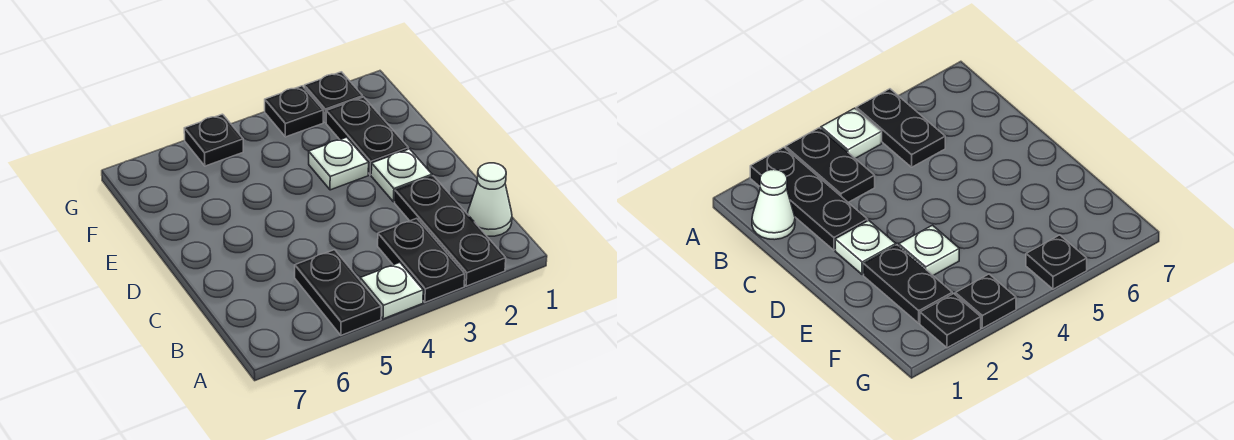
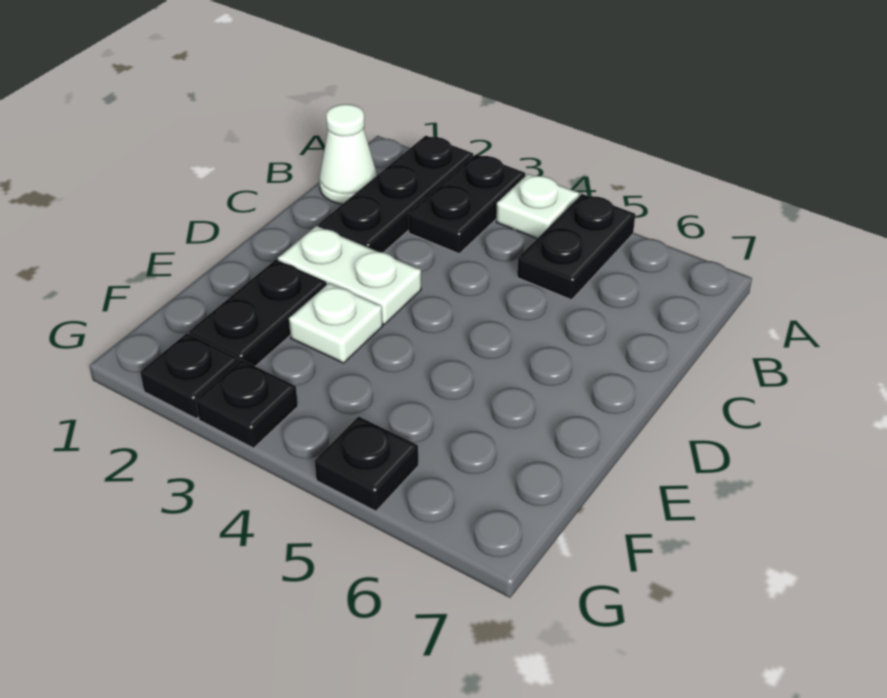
white 1x1 plate [371,149,432,202] -> white 1x2 plate [278,226,421,324]

